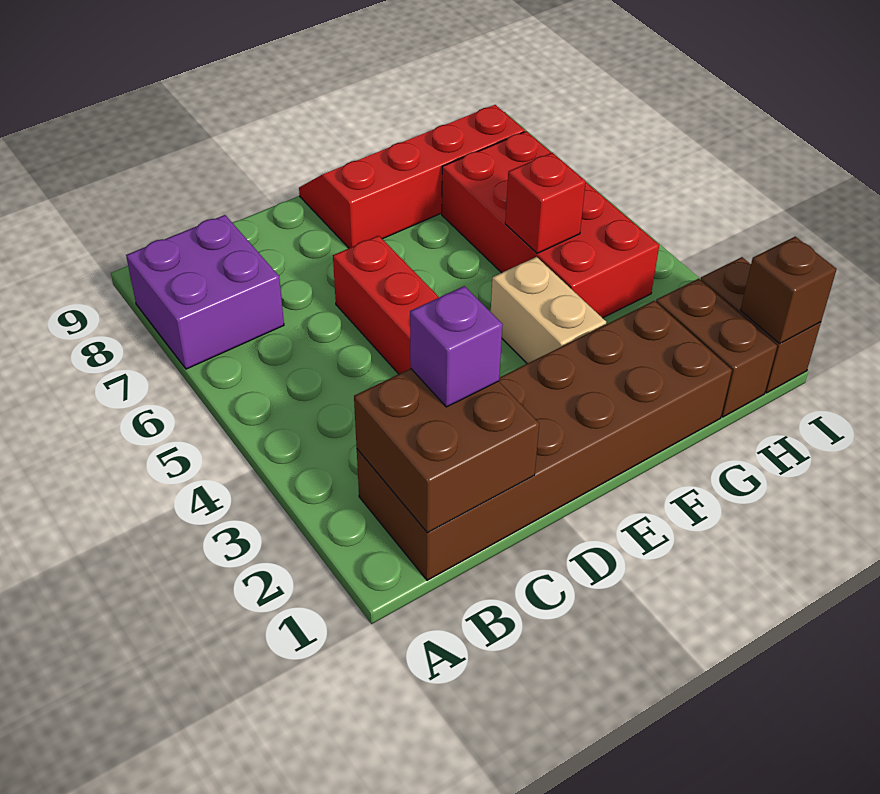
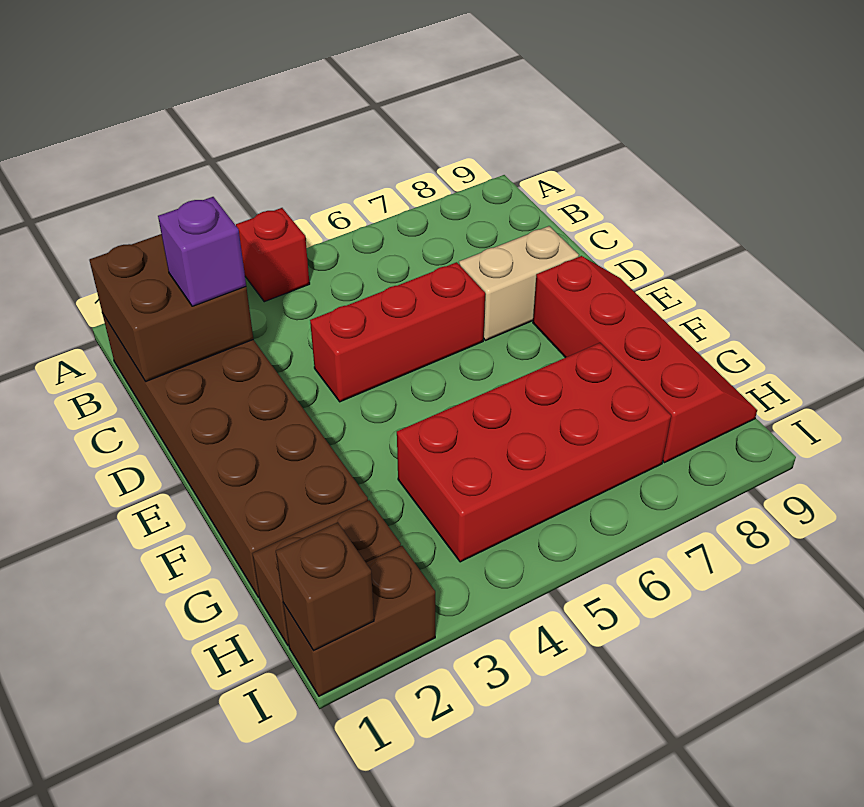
purple 2x2 brick [126,215,284,369] -> none
tan 1x2 brick [491,257,606,364] -> tan 1x2 brick moved to [459,226,579,340]
red 1x1 brick [505,153,586,253] -> red 1x1 brick moved to [236,208,310,302]

